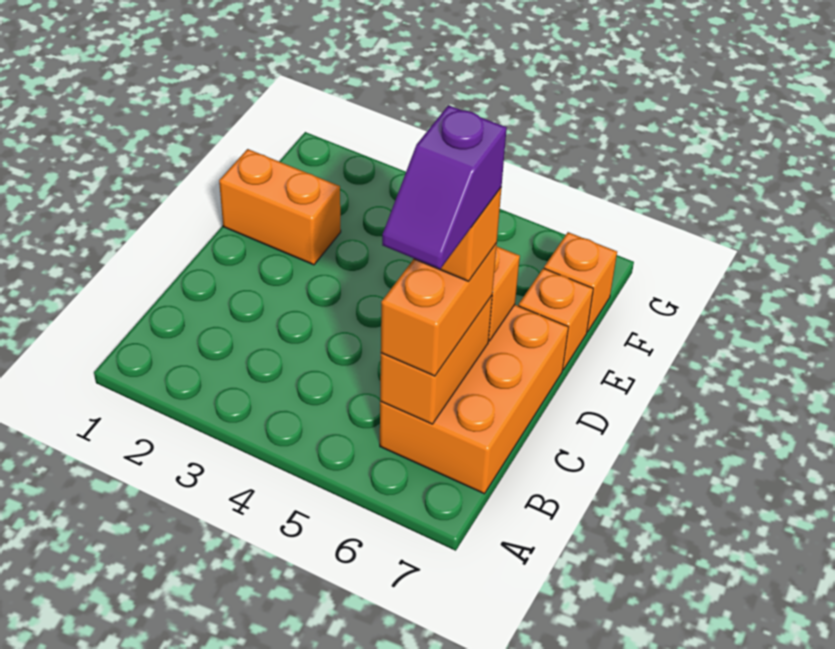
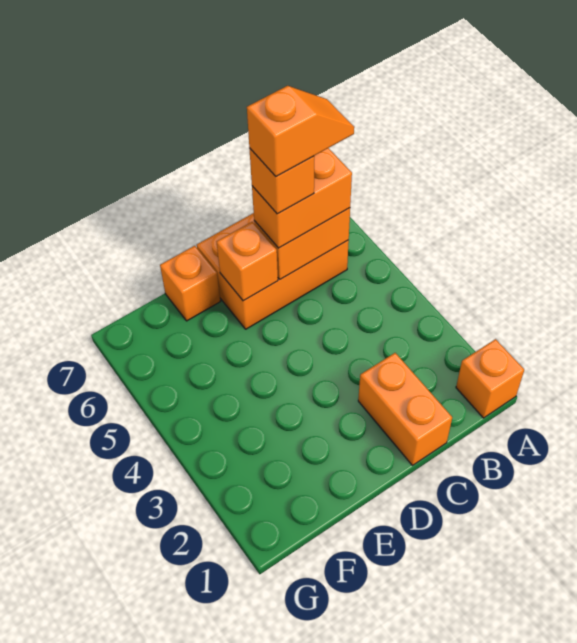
purple 1x2 slope [382,105,507,269] -> orange 1x2 slope [247,86,354,177]
orange 1x2 brick [219,149,341,265] -> orange 1x2 brick moved to [358,353,452,465]
orange 1x1 brick [544,232,617,332] -> orange 1x1 brick moved to [456,339,524,418]

